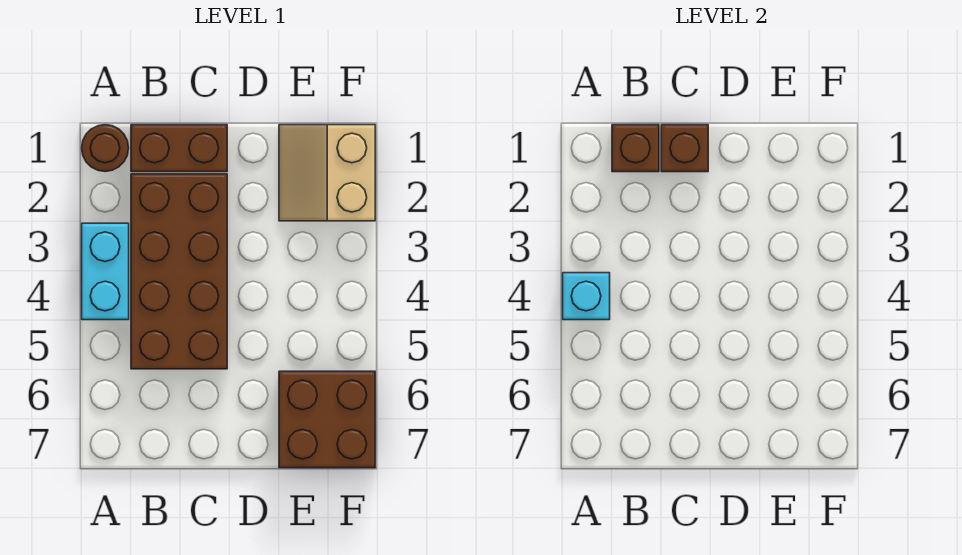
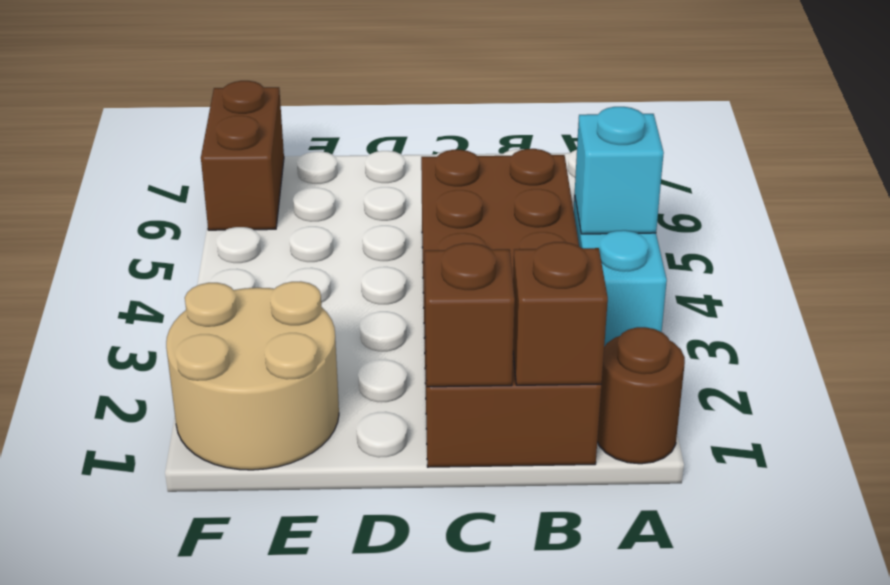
tan 2x2 slope [279,125,375,221] -> tan 2x2 round brick [166,281,339,470]
brown 2x2 brick [279,371,375,468] -> brown 1x2 brick [201,81,284,230]

